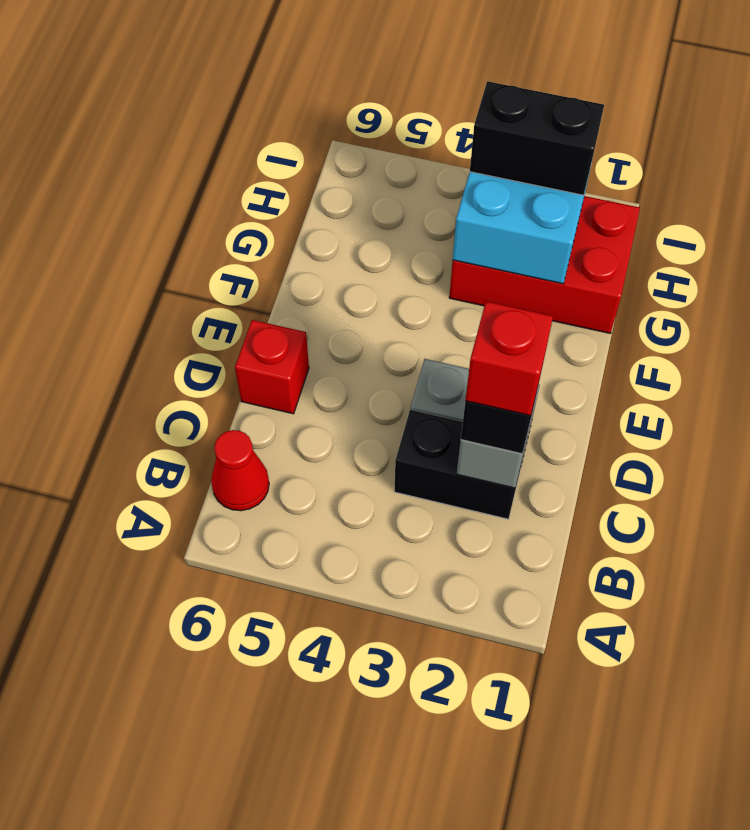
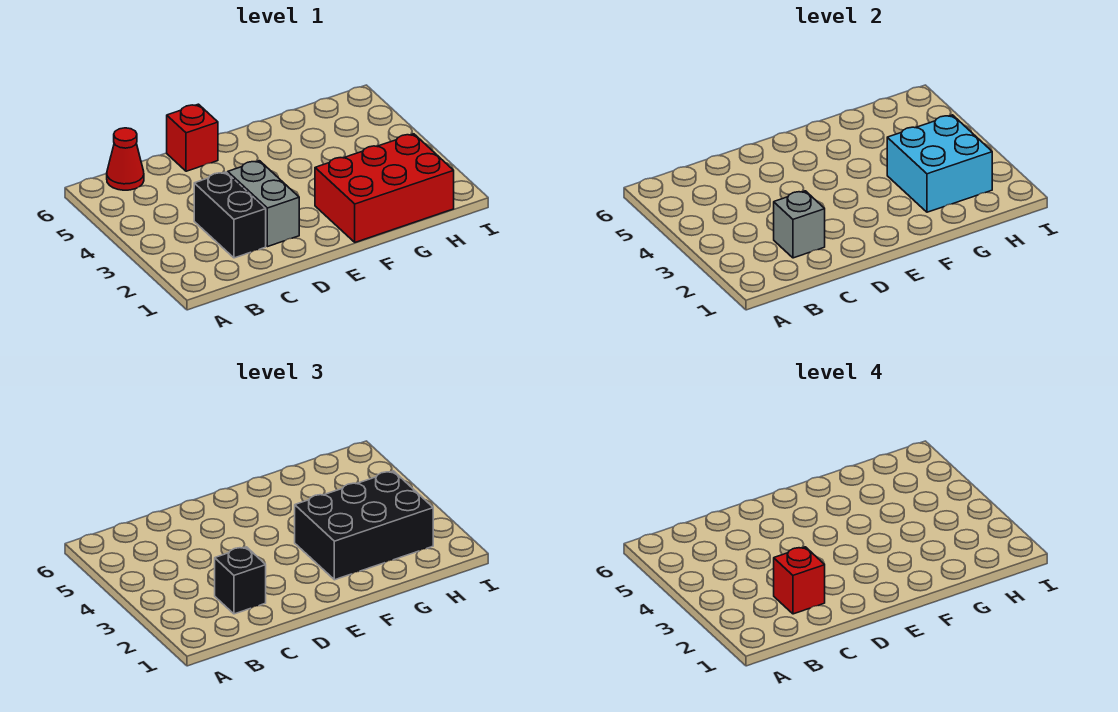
red 2x3 brick [449,196,640,333] -> red 2x3 brick turned to [315,134,454,242]
black 1x2 brick [470,81,604,195] -> black 2x3 brick [295,471,433,580]

